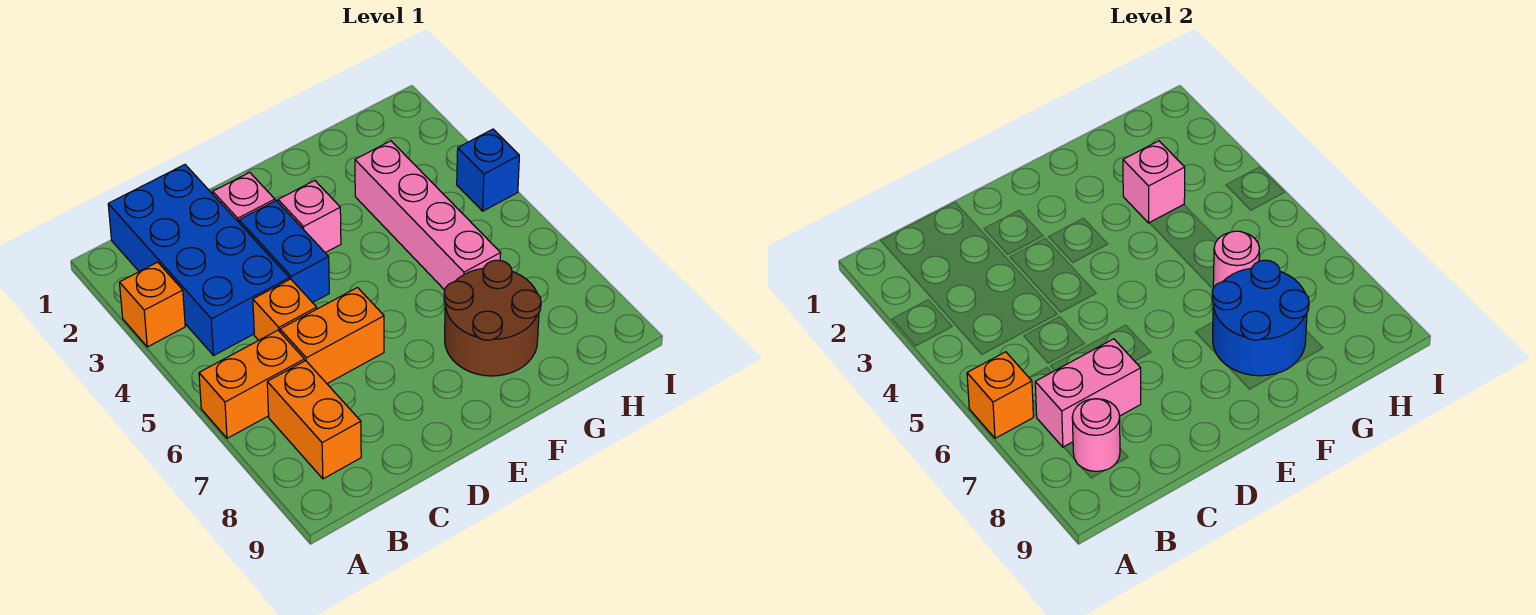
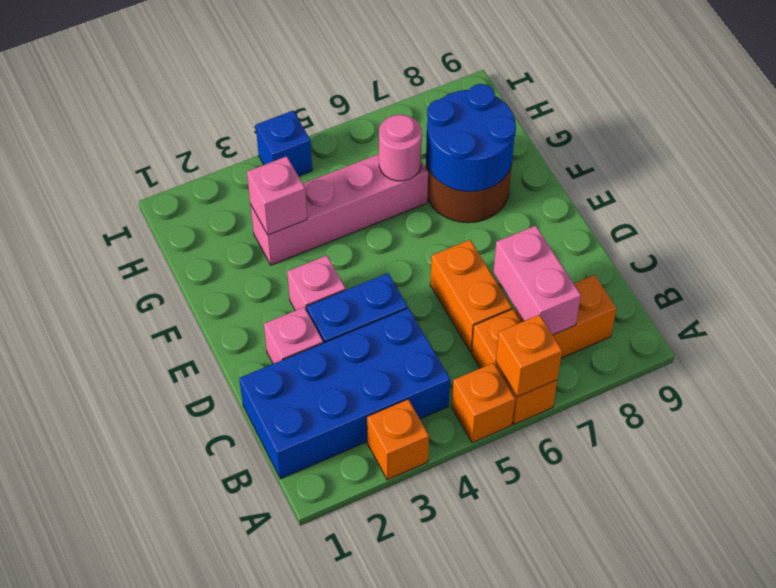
pink 1x1 round brick [1072,399,1120,471] -> none
orange 1x1 brick [253,279,317,340] -> orange 1x1 brick moved to [452,363,515,443]

